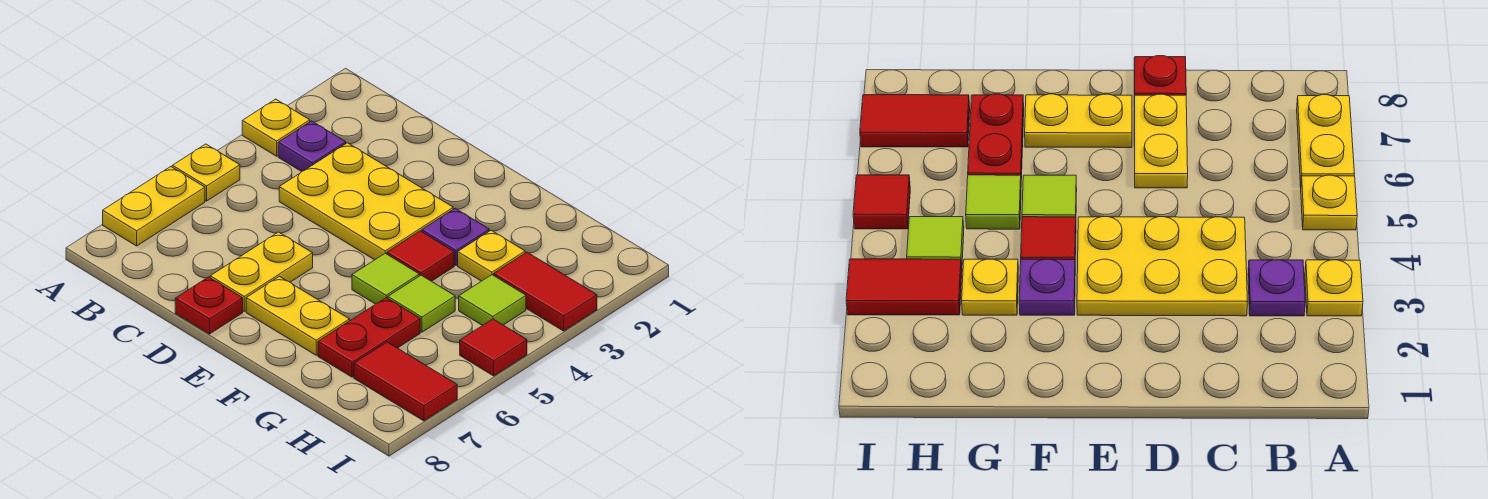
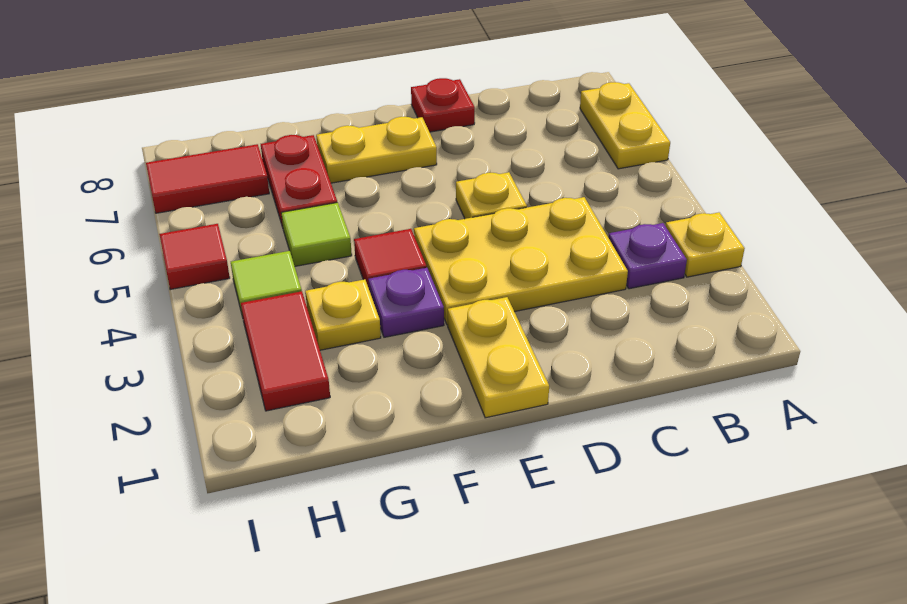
yellow 1x1 plate [172,144,240,201] -> yellow 1x1 plate moved to [456,172,527,219]
yellow 1x2 plate [210,232,313,312] -> yellow 1x2 plate moved to [448,297,549,418]
lime 1x1 tile [352,253,419,304] -> none
red 1x2 tile [494,252,597,331] -> red 1x2 tile turned to [241,291,330,411]

